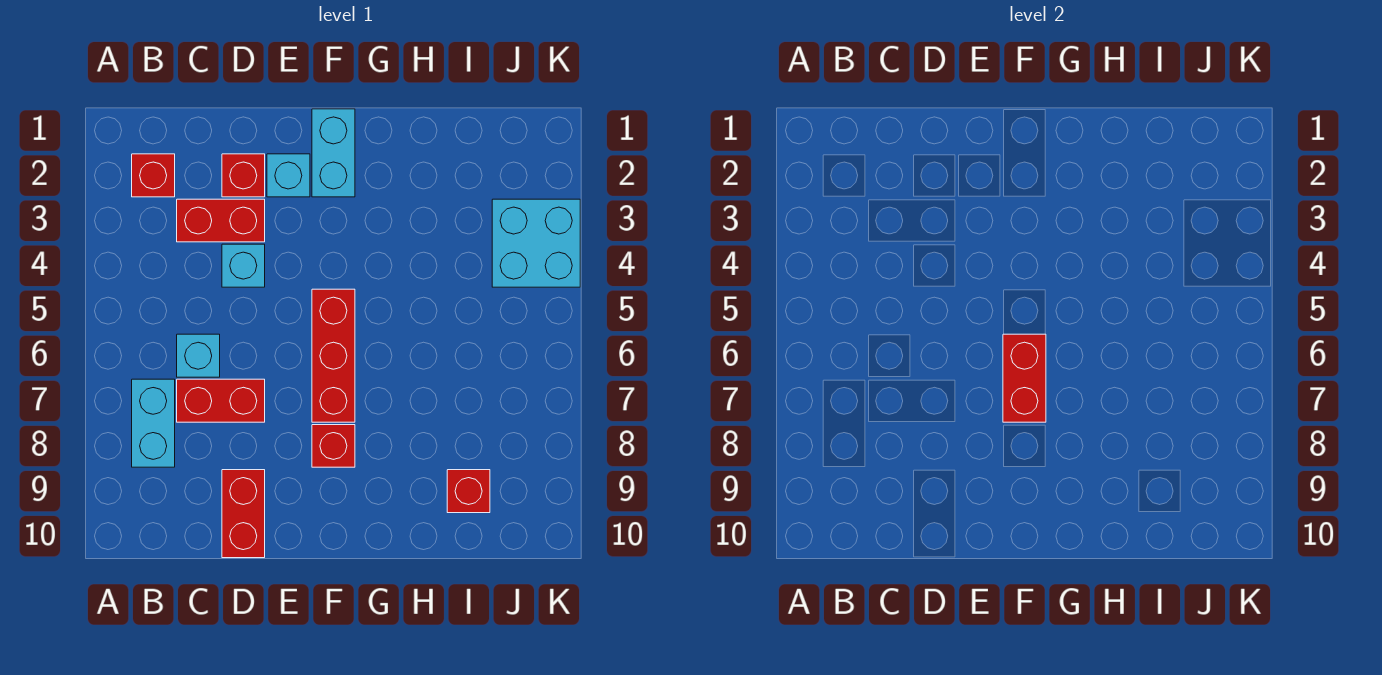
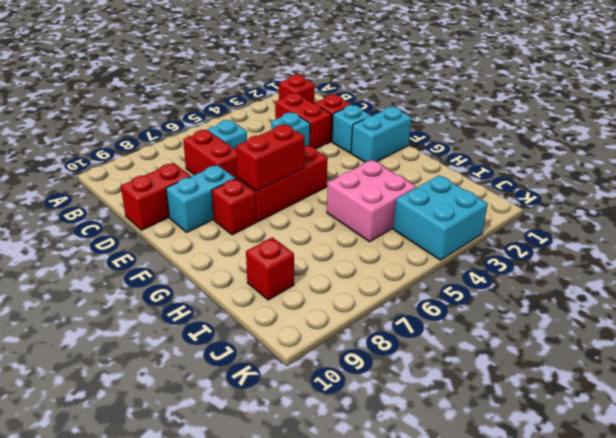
cyan 1x2 brick [132,379,175,467] -> cyan 1x2 brick moved to [166,165,235,232]
none -> pink 2x2 brick [327,160,416,242]

